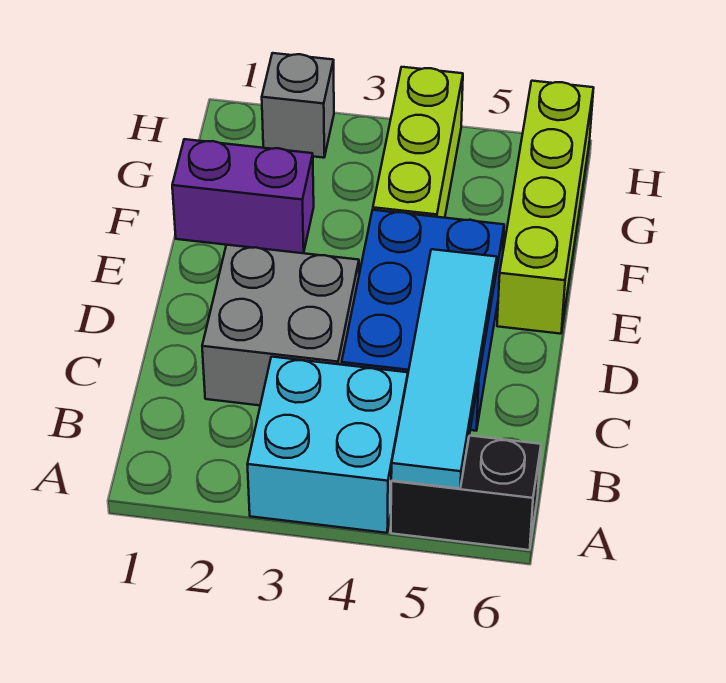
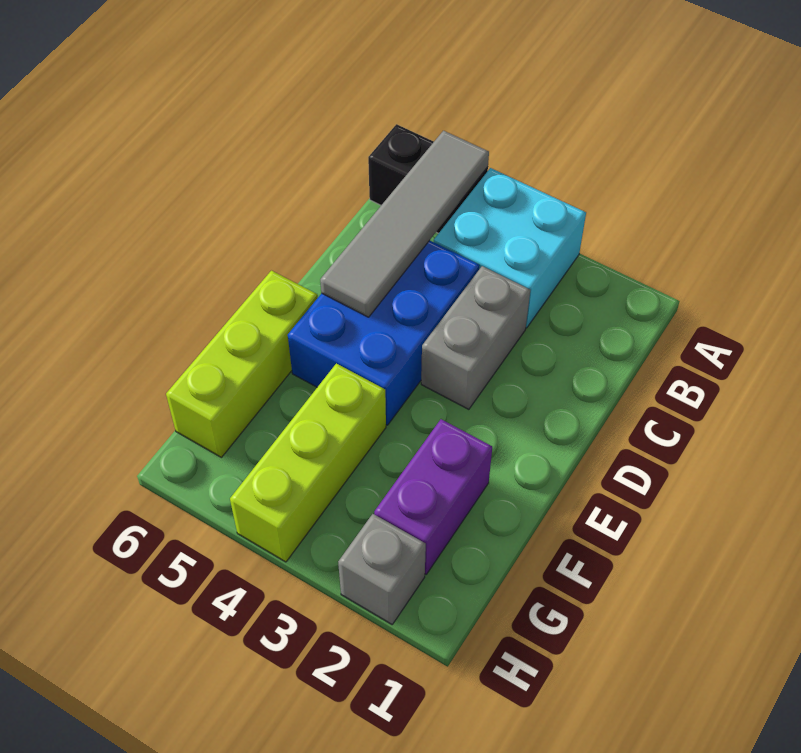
cyan 1x4 tile [391,249,497,489] -> grey 1x4 tile [320,131,489,317]
grey 2x2 brick [202,245,359,405] -> grey 1x2 brick [421,266,530,409]
lime 1x4 brick [497,81,594,334] -> lime 1x3 brick [166,271,318,457]
purple 1x2 brick [172,139,314,253] -> purple 1x2 brick turned to [374,419,492,574]

